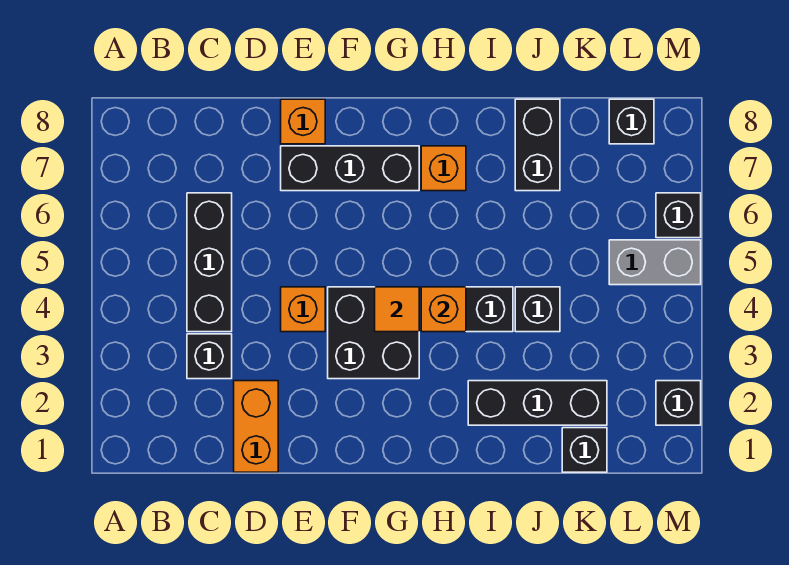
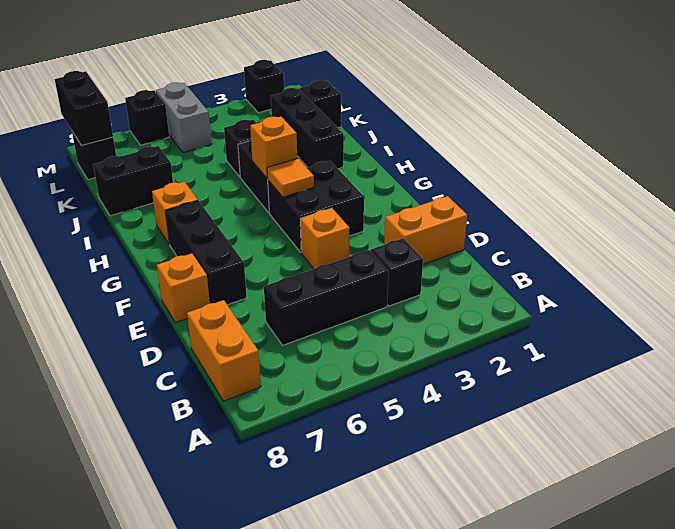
none -> orange 1x2 brick [187,300,261,401]
none -> black 1x2 brick [55,71,113,146]

